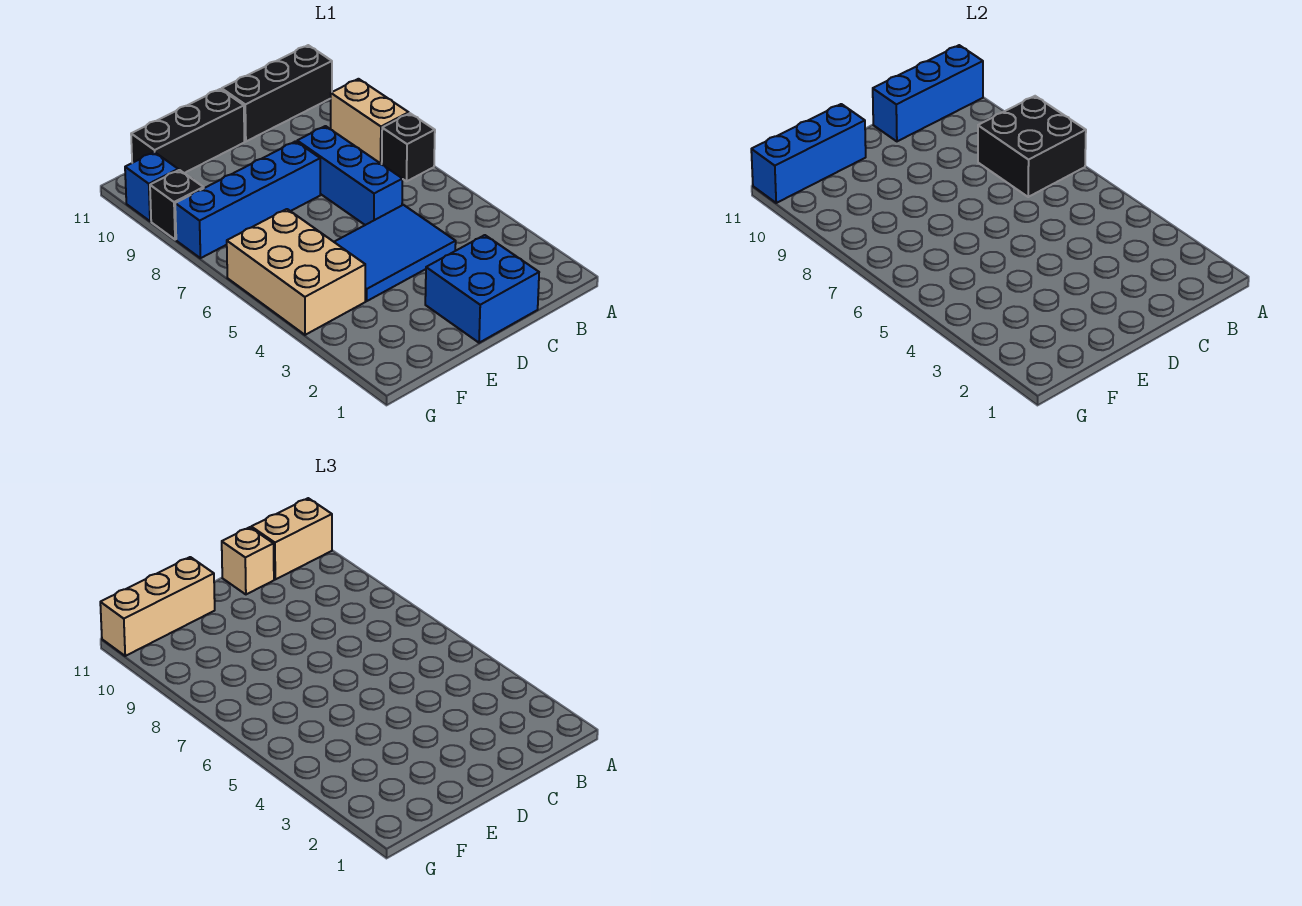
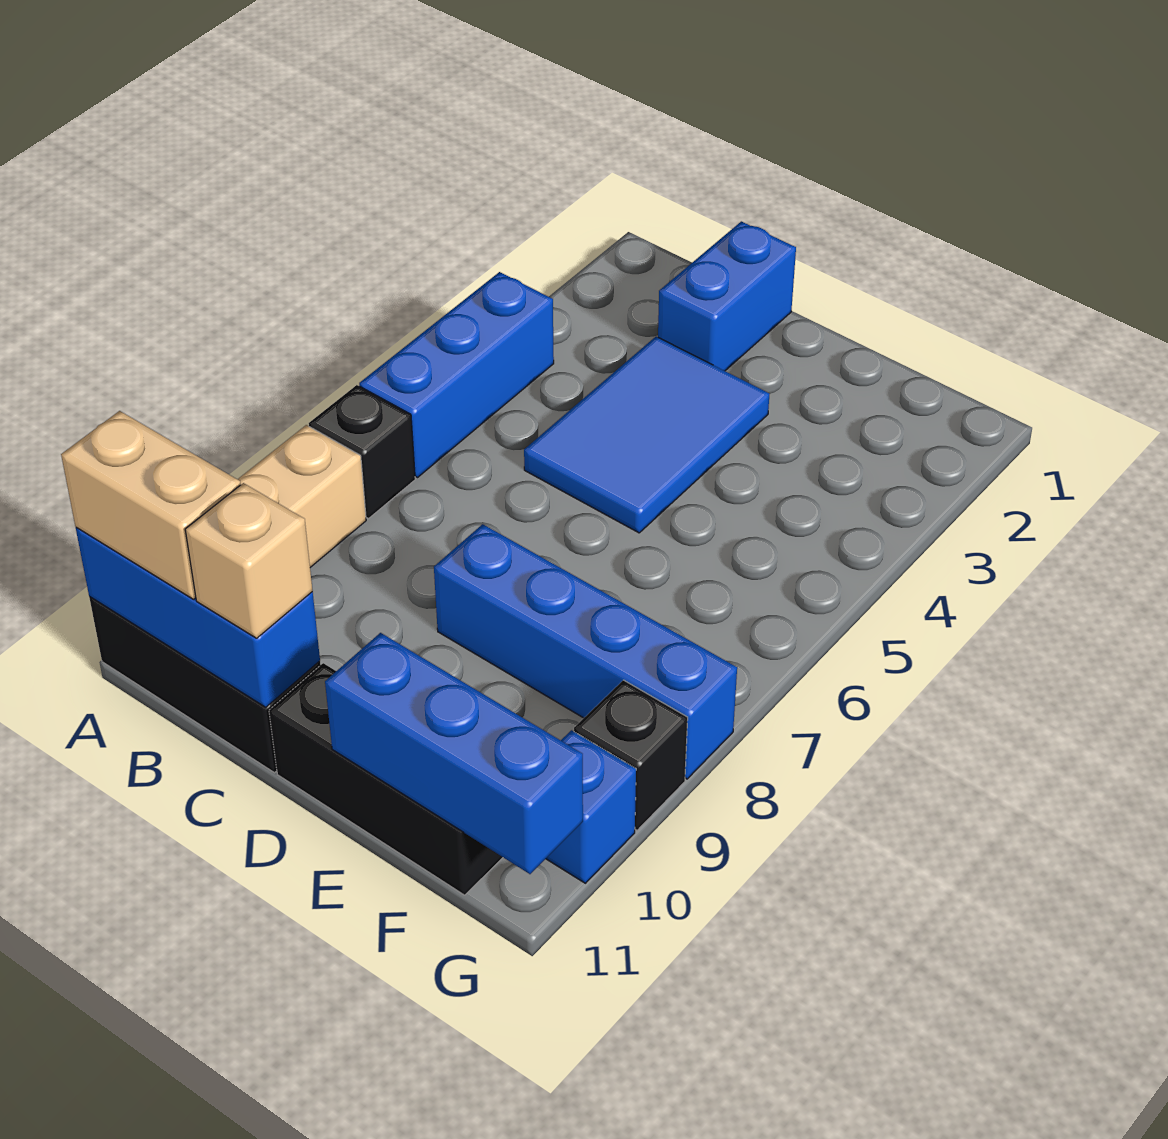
black 2x2 brick [978,96,1086,197] -> none
blue 2x2 brick [425,235,539,343] -> blue 1x2 brick [658,221,796,371]
blue 2x3 tile [335,205,456,301] -> blue 2x3 tile turned to [524,337,769,533]
blue 1x3 brick [297,126,403,225] -> blue 1x3 brick moved to [359,272,554,477]
tan 1x3 brick [100,557,215,656] -> none
tan 2x3 brick [227,209,365,335] -> none

